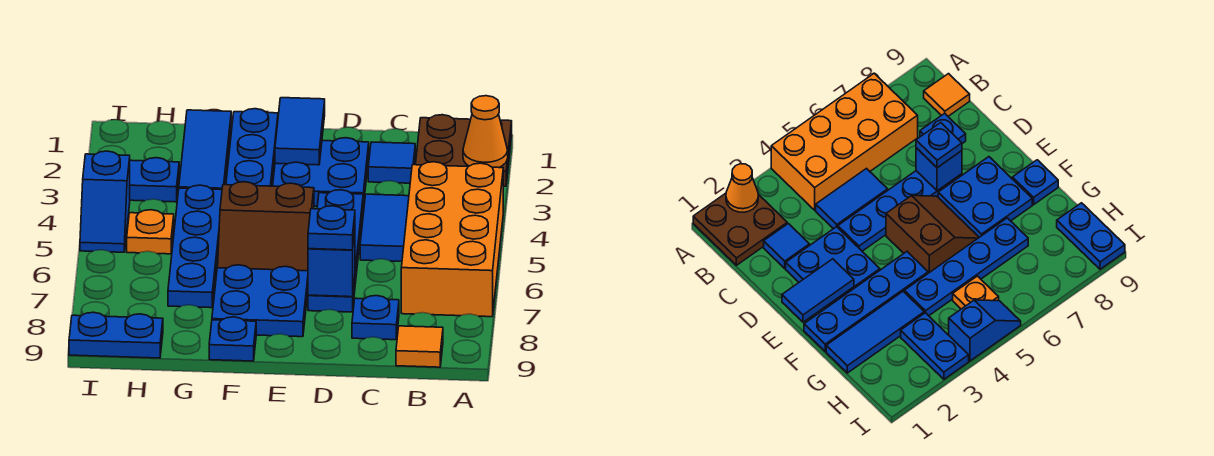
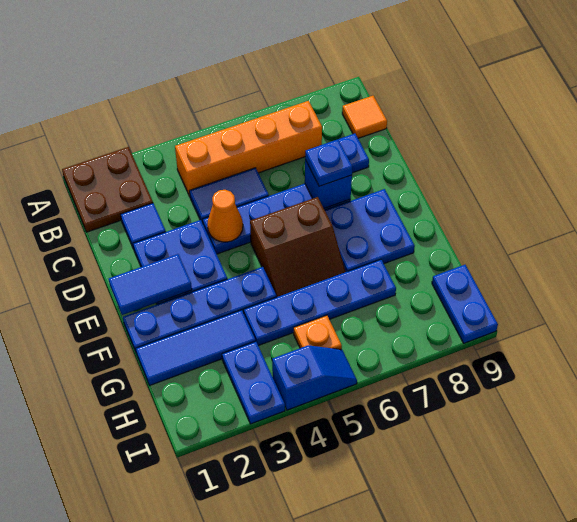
orange 1x1 cone [463,96,508,168] -> orange 1x1 cone moved to [207,190,243,242]
orange 2x4 brick [401,162,503,317] -> orange 1x4 brick [175,101,322,196]
brown 2x2 slope [218,182,314,271] -> brown 2x2 slope turned to [250,197,346,297]
blue 1x1 plate [209,317,256,361] -> none

